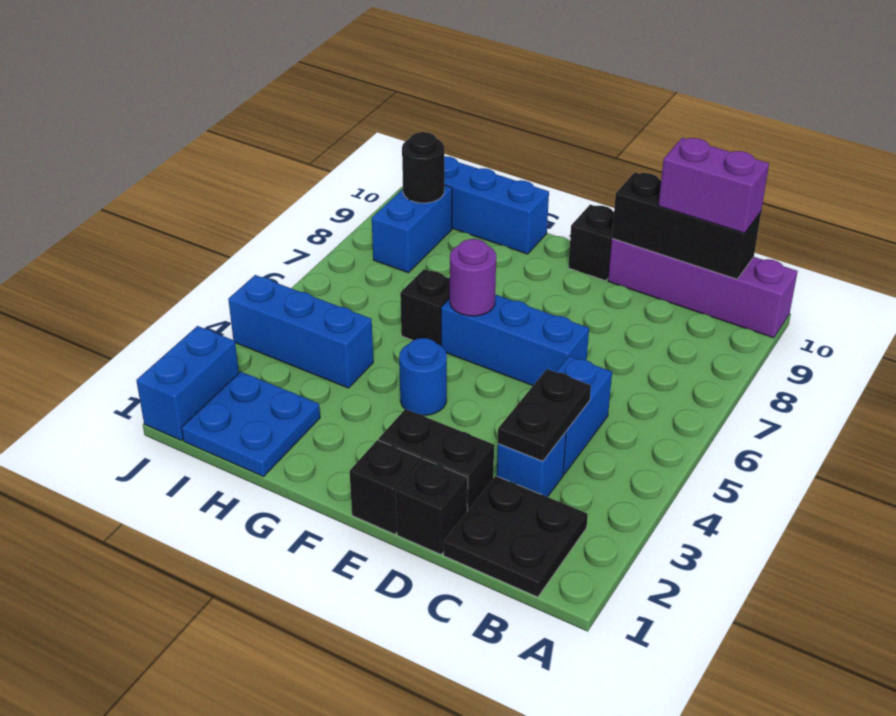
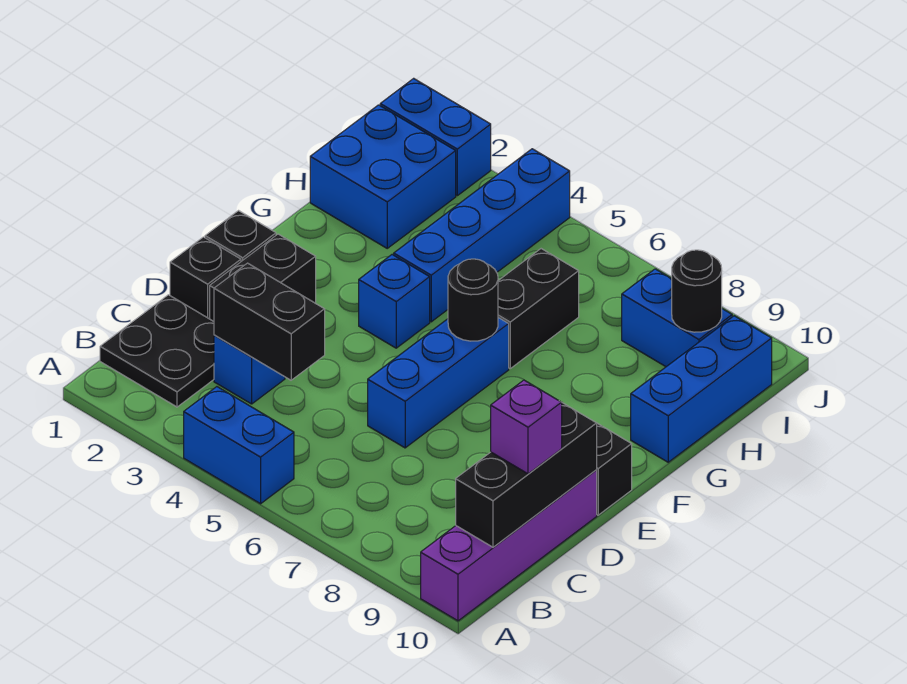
purple 1x2 brick [658,138,769,233] -> purple 1x1 brick [491,380,562,474]
black 1x2 plate [498,369,591,461] -> black 1x2 brick [214,263,325,380]
blue 1x2 brick [556,356,612,474] -> blue 1x2 brick moved to [184,387,294,504]
blue 1x1 round brick [399,338,447,416] -> blue 1x1 brick [359,255,430,348]
purple 1x1 round brick [450,239,496,316] -> black 1x1 round brick [448,259,498,341]
black 1x1 brick [400,269,450,345] -> black 1x2 brick [498,249,579,368]
blue 2x2 plate [182,372,320,477] -> blue 2x2 brick [310,105,456,248]
blue 1x3 brick [228,275,373,388] -> blue 1x4 brick [394,149,570,322]

